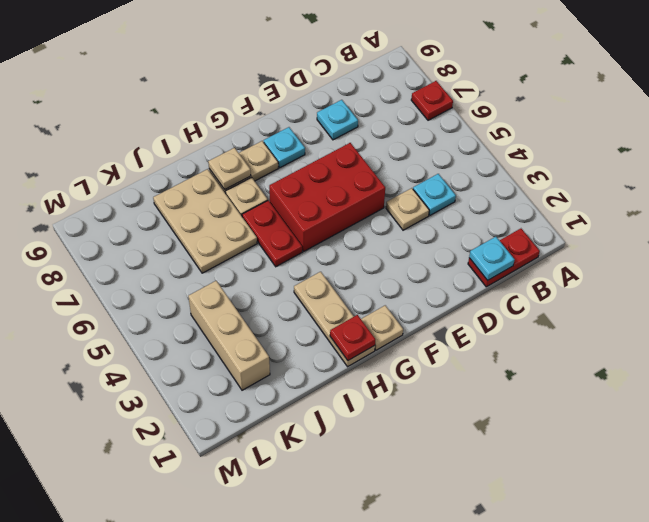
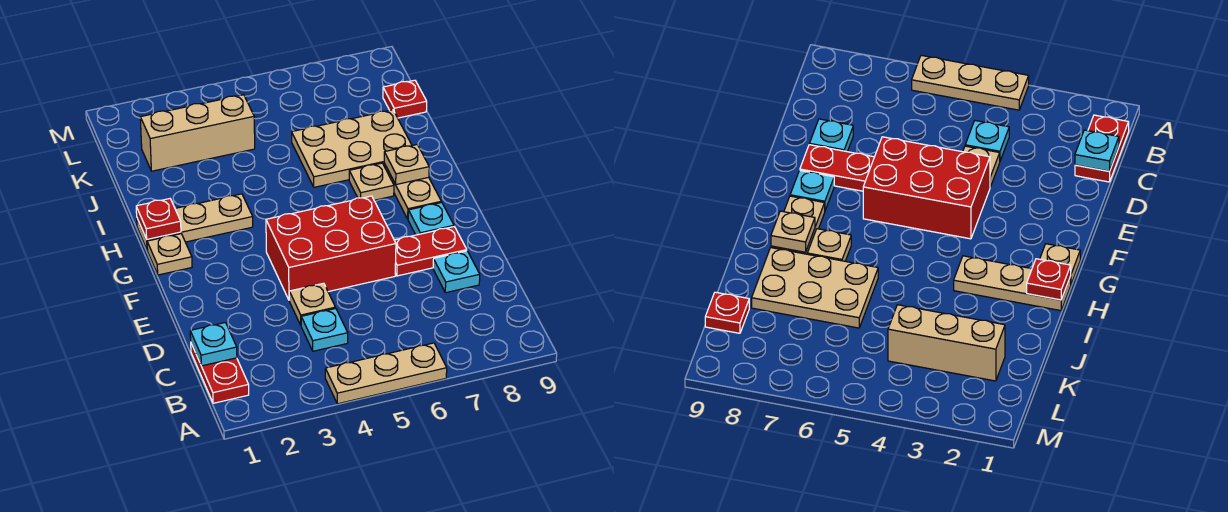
none -> tan 1x3 plate [325,343,447,404]
red 1x1 plate [411,81,453,120] -> red 1x1 plate moved to [383,80,427,118]
red 2x3 brick [269,143,385,251] -> red 2x3 brick turned to [266,196,396,300]
red 1x2 plate [242,200,302,267] -> red 1x2 plate moved to [394,227,467,276]

